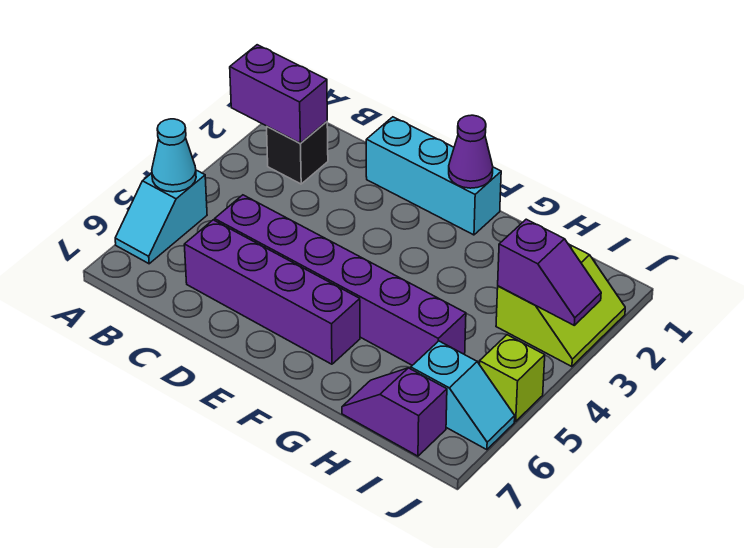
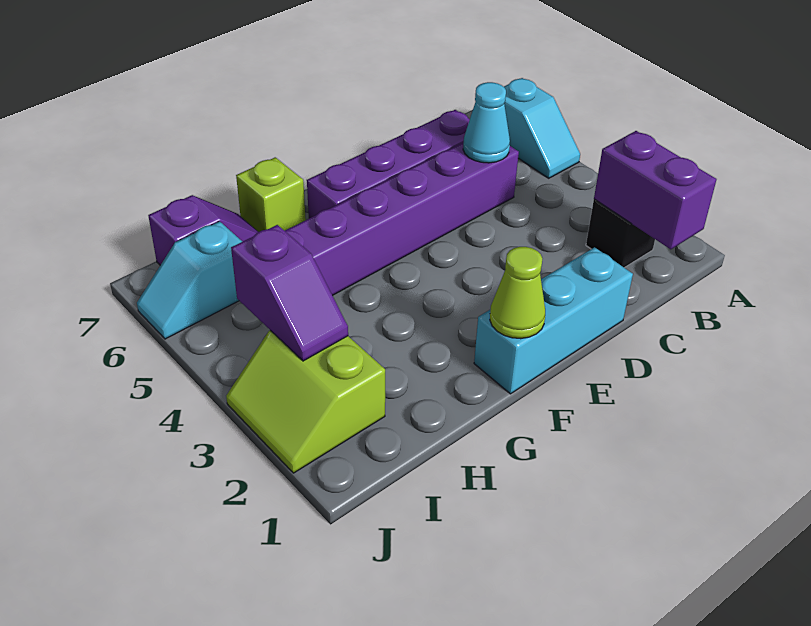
purple 1x2 brick [230,45,327,143] -> purple 1x2 brick turned to [594,131,717,249]
cyan 1x2 slope [115,170,207,264] -> cyan 1x2 slope turned to [504,78,580,178]
cyan 1x1 cone [152,119,196,192] -> cyan 1x1 cone moved to [463,82,510,163]
purple 1x1 cone [449,115,493,188] -> lime 1x1 cone [490,247,545,339]
purple 1x2 slope [498,219,601,325] -> purple 1x2 slope turned to [231,225,348,361]
lime 1x1 brick [479,335,545,421] -> lime 1x1 brick moved to [236,157,306,232]

